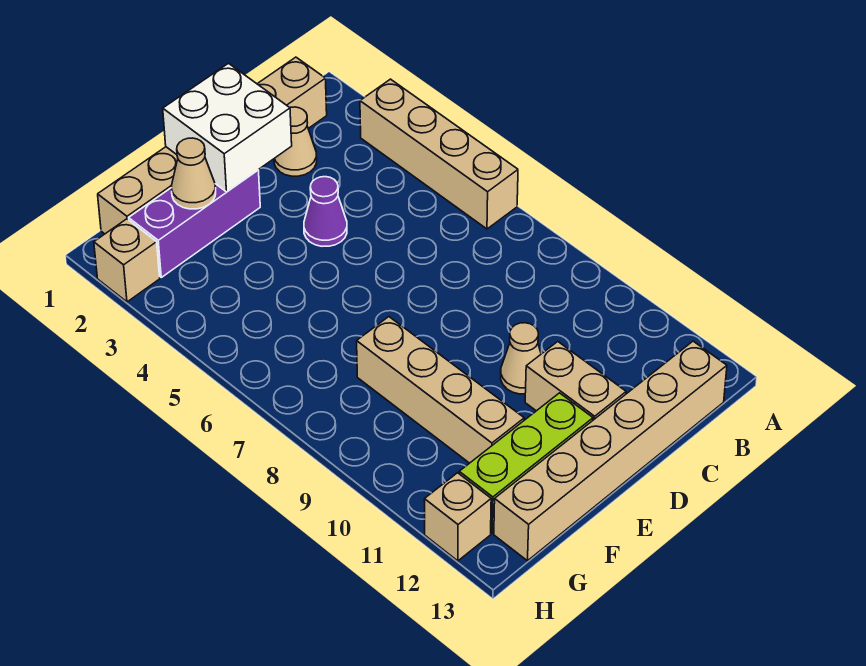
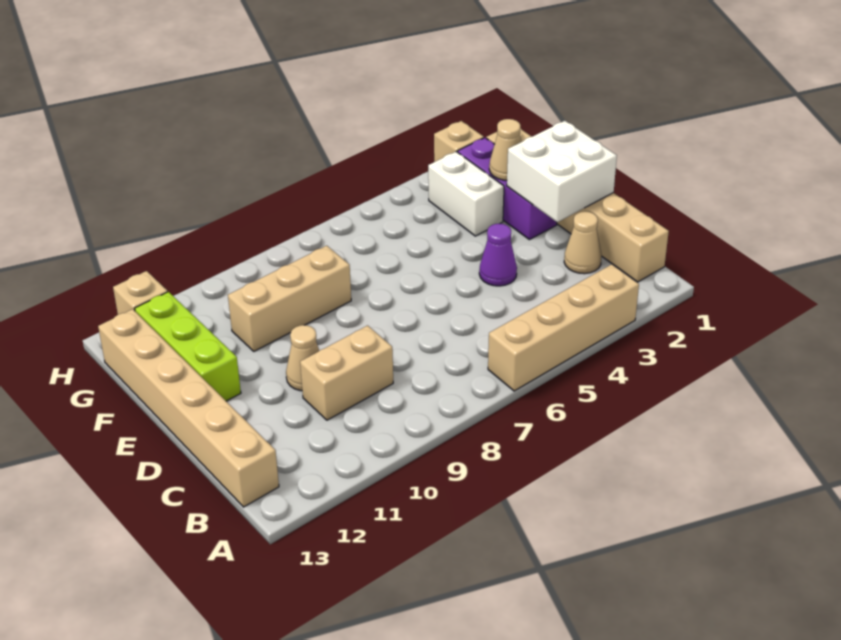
tan 1x2 brick [525,342,626,420] -> tan 1x2 brick moved to [300,326,393,420]
none -> white 1x2 brick [428,152,504,236]
tan 1x4 brick [357,317,524,463] -> tan 1x3 brick [228,246,351,351]

